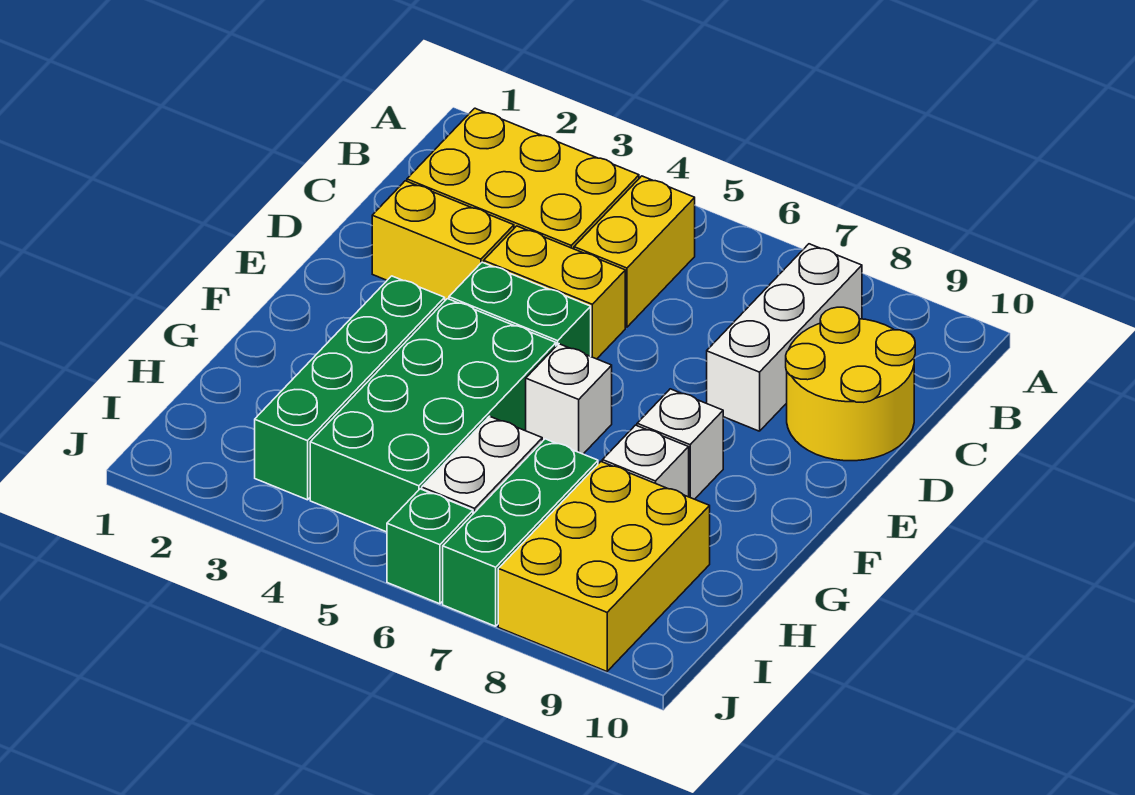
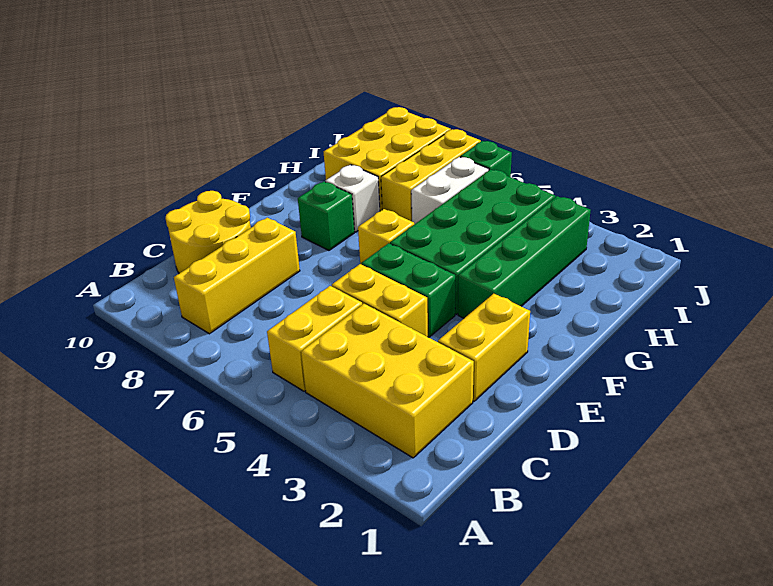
white 1x3 brick [707,244,862,431] -> yellow 1x3 brick [174,218,300,334]
yellow 1x2 brick [372,181,514,300] -> yellow 1x2 brick turned to [438,294,530,401]
white 1x1 brick [526,344,612,454] -> yellow 1x1 brick [358,209,414,264]
white 1x1 brick [637,389,723,499] -> green 1x1 brick [298,182,354,250]
green 1x3 brick [443,439,598,626] -> yellow 1x3 brick [381,129,481,221]

